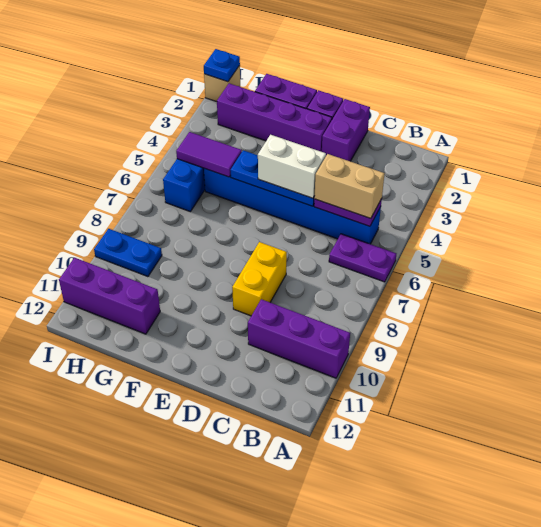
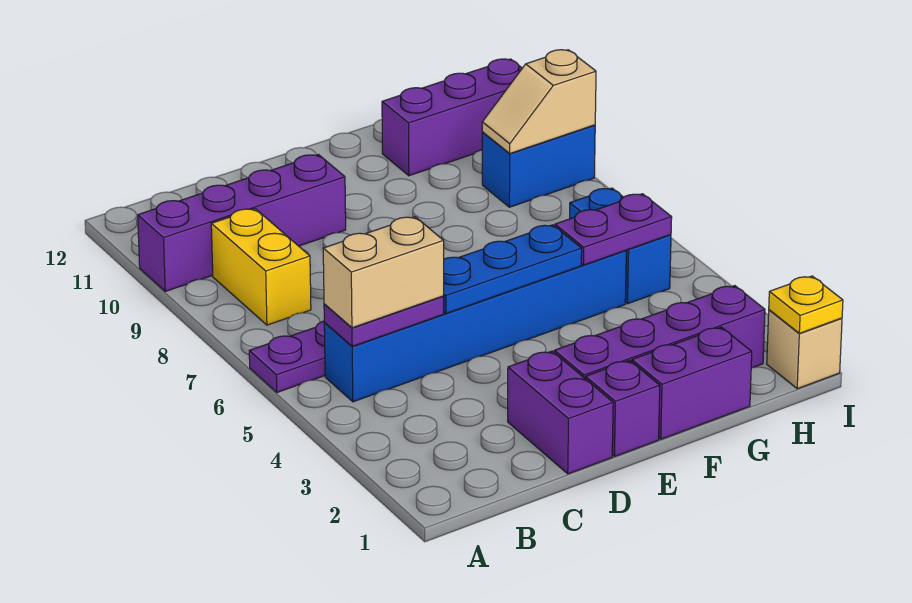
purple 1x3 brick [248,299,350,378] -> purple 1x4 brick [138,155,346,291]
white 1x2 brick [258,135,326,198] -> none
yellow 1x2 brick [232,242,287,316] -> yellow 1x2 brick moved to [211,209,311,325]
purple 1x2 tile [176,132,242,177] -> purple 1x2 plate [555,194,672,265]
blue 1x2 plate [94,229,162,277] -> blue 1x2 brick [482,125,595,207]
none -> tan 1x2 slope [482,50,596,154]
blue 1x1 plate [204,49,240,82] -> yellow 1x1 plate [769,276,843,333]

